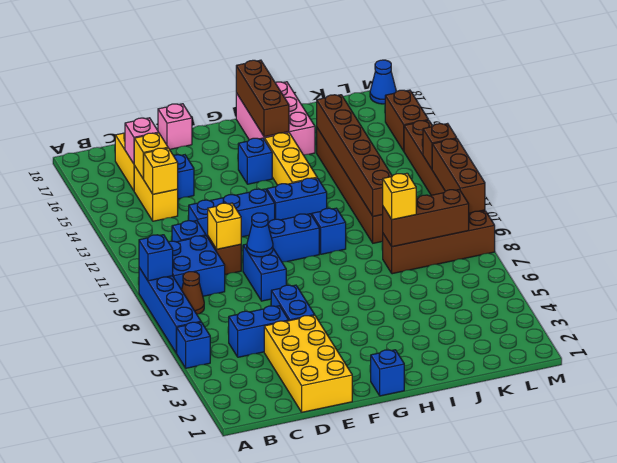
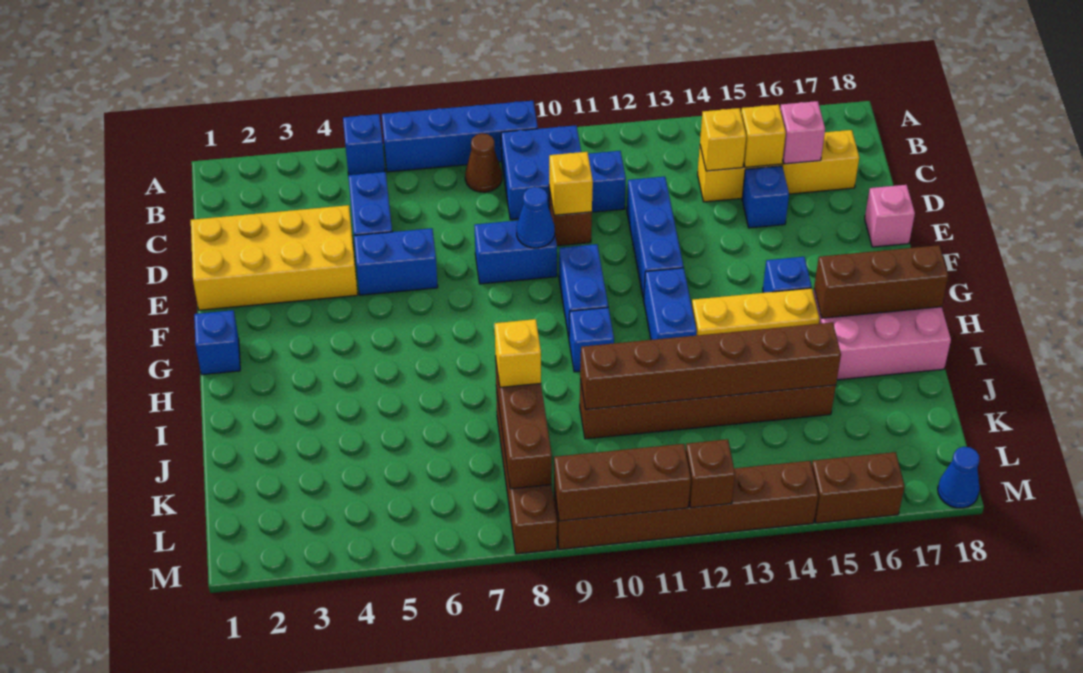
blue 1x1 brick [139,235,173,281] -> none

